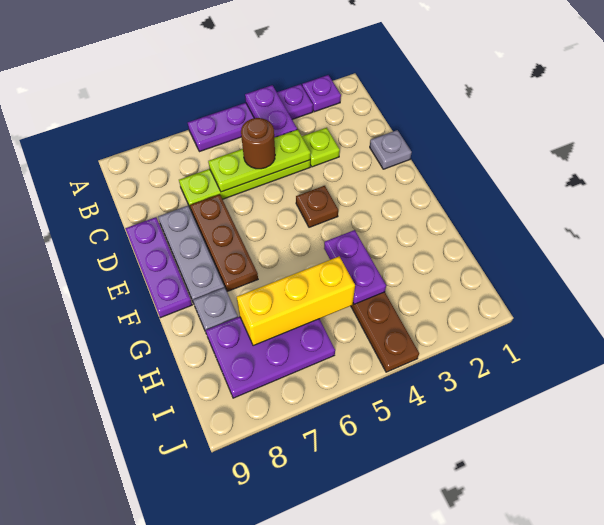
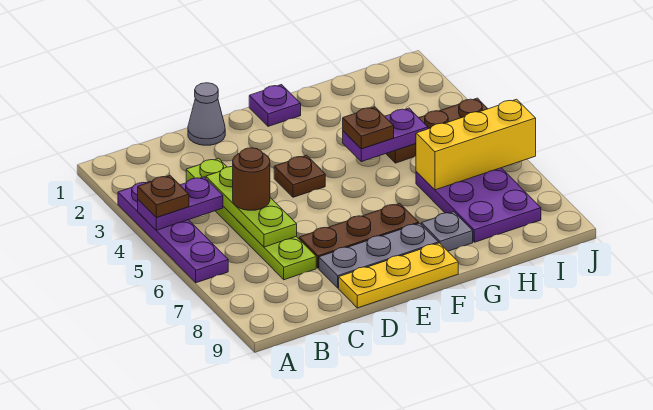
purple 1x1 plate [302,75,341,112] -> purple 1x1 plate moved to [249,85,301,126]
none -> brown 1x1 plate [138,176,189,218]
grey 1x1 plate [370,130,412,169] -> grey 1x1 cone [188,83,225,145]
purple 1x3 plate [125,217,192,318] -> yellow 1x3 plate [339,243,458,308]
none -> brown 1x1 plate [343,107,394,149]
yellow 1x3 brick [237,256,355,346] -> yellow 1x3 brick turned to [416,99,536,190]

